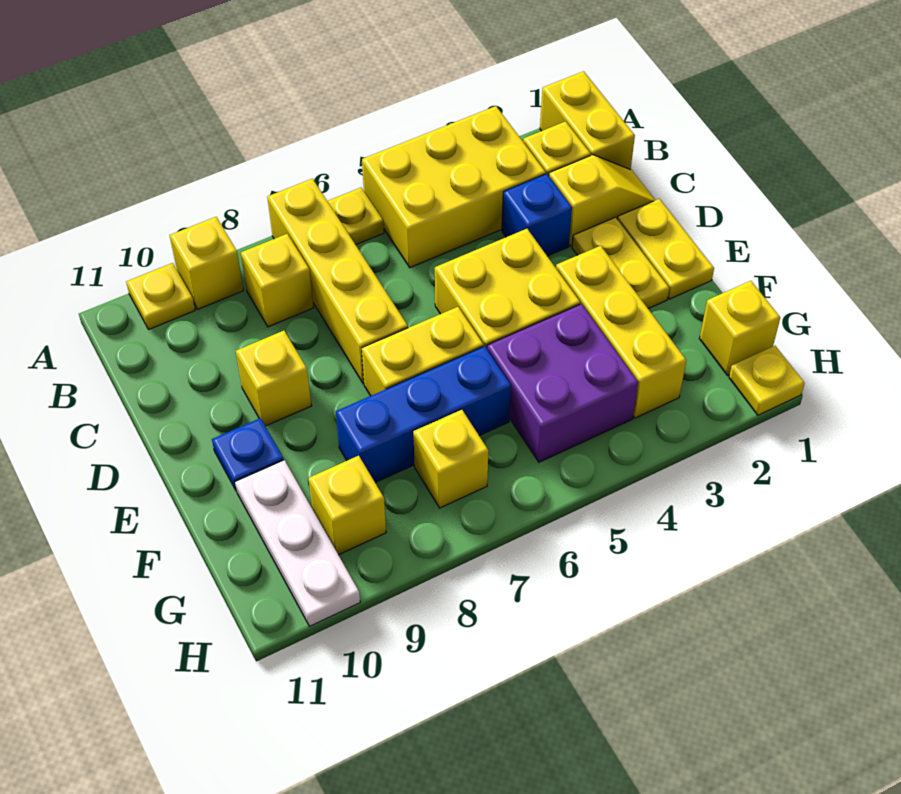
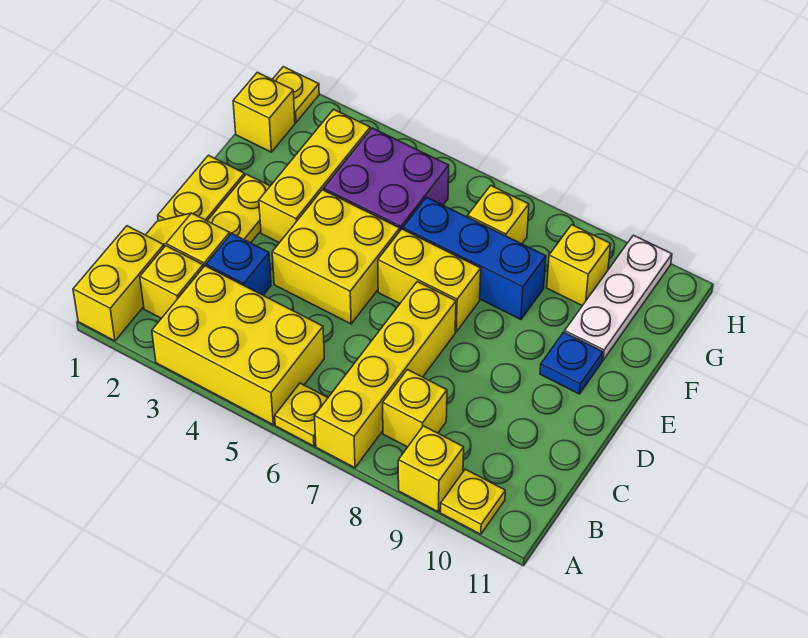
yellow 1x1 brick [236,331,311,426] -> none

